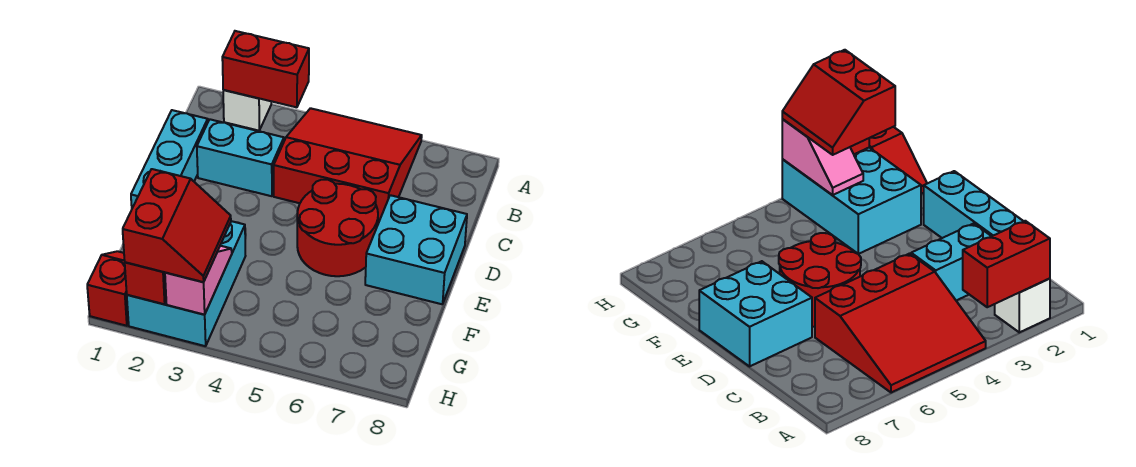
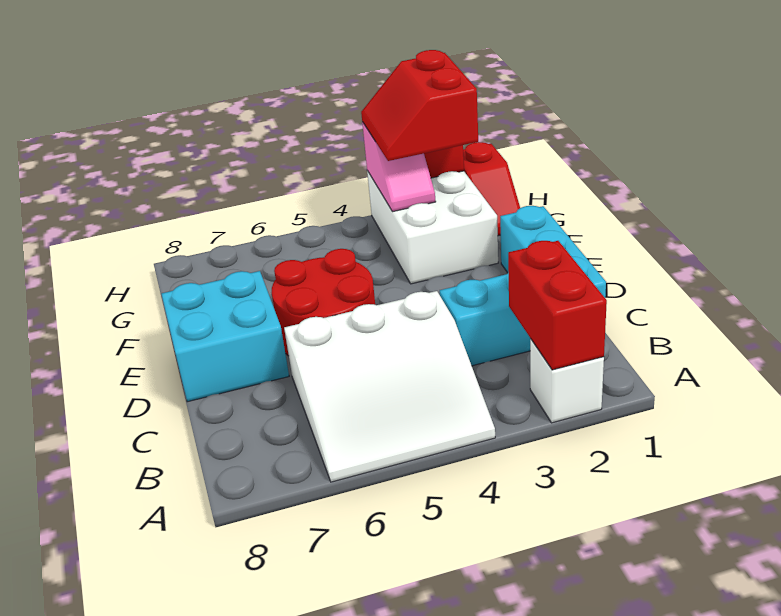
red 1x2 brick [222,31,309,107] -> red 1x2 brick turned to [508,241,607,370]
red 3x3 slope [274,108,422,223] -> white 3x3 slope [284,291,495,482]
cyan 2x3 brick [127,221,245,346] -> white 2x3 brick [367,171,498,284]

